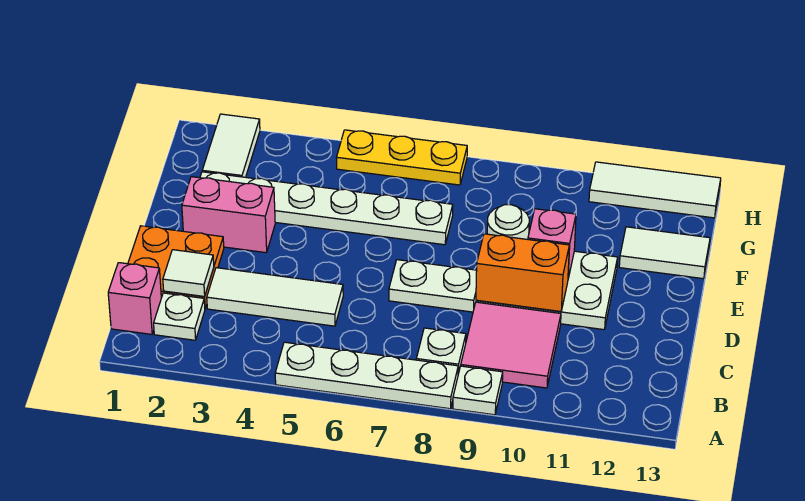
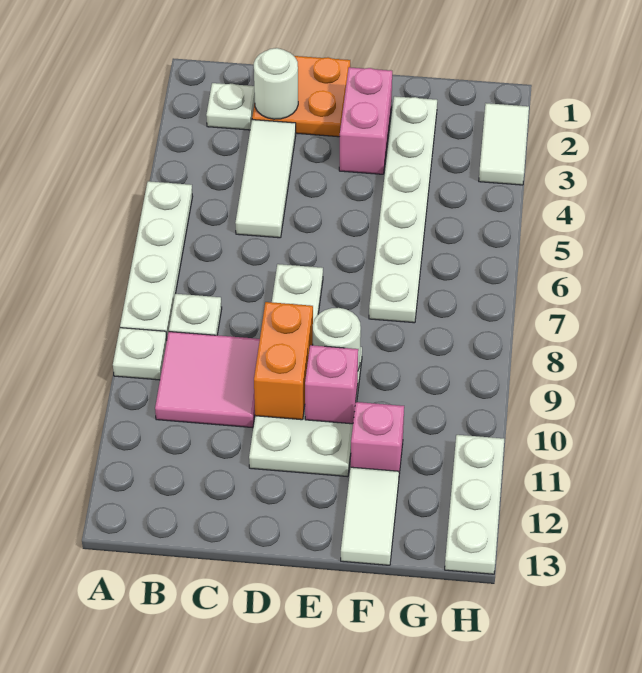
pink 1x1 brick [108,263,161,334] -> pink 1x1 brick moved to [351,402,404,474]
white 1x1 tile [163,250,214,297] -> white 1x1 round brick [254,48,298,119]
white 1x2 tile [202,114,260,177] -> white 1x2 tile turned to [479,103,529,185]
yellow 1x3 plate [336,130,467,185] -> none
white 1x3 tile [589,162,721,218] -> white 1x3 plate [445,435,504,574]

